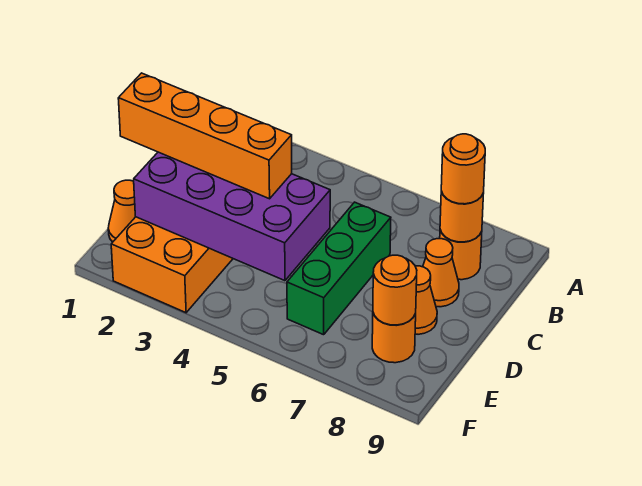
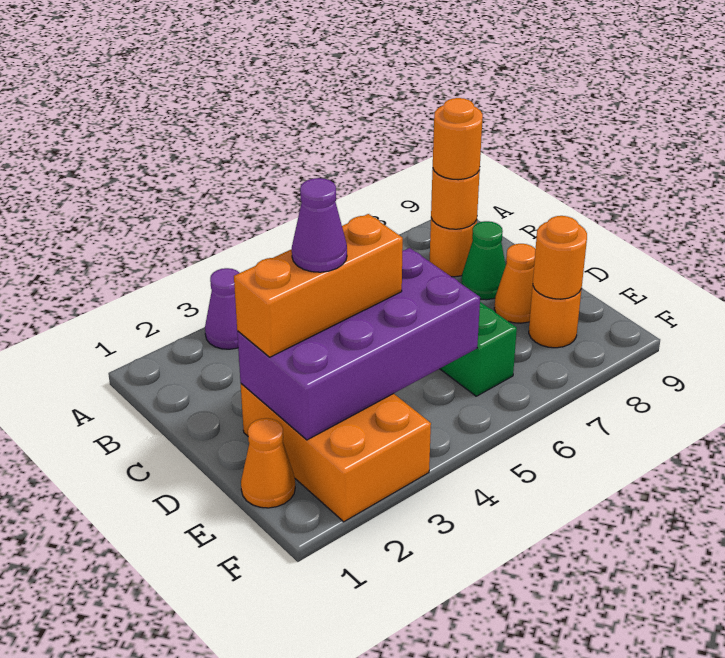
none -> purple 1x1 cone [205,268,239,349]
orange 1x1 cone [423,239,459,307] -> green 1x1 cone [461,221,506,300]
orange 1x4 brick [118,73,292,199] -> orange 1x3 brick [234,214,403,357]
none -> purple 1x1 cone [292,178,347,272]

